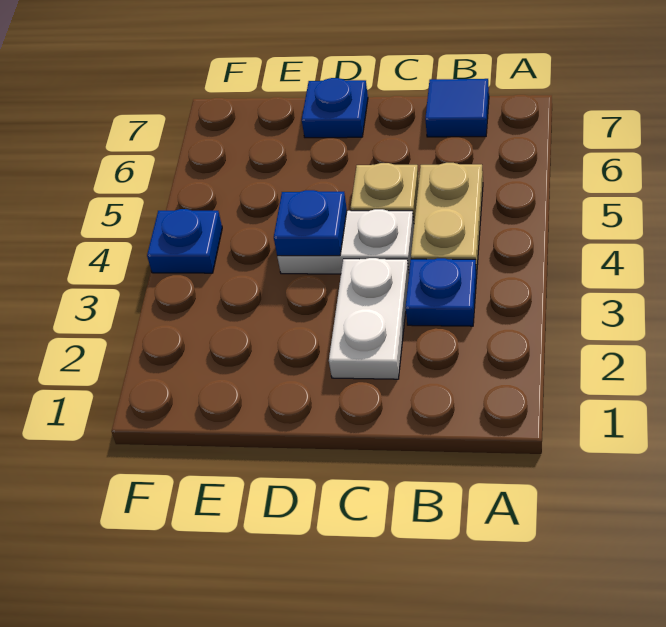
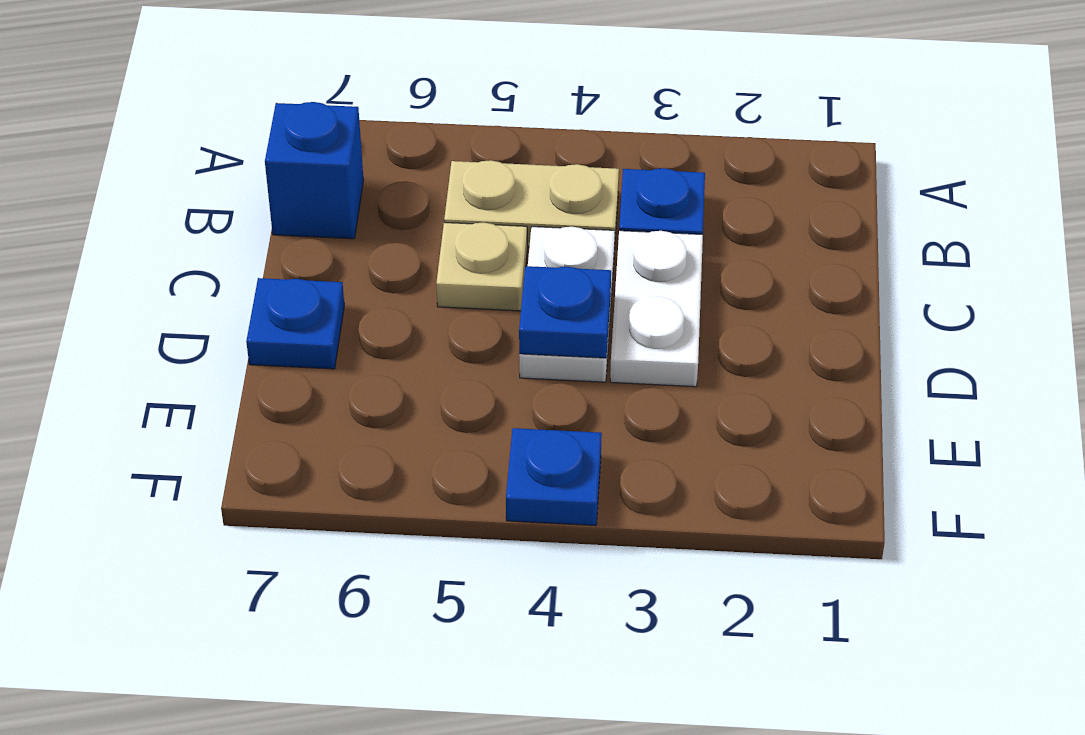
blue 1x1 tile [425,79,489,137] -> blue 1x1 brick [265,102,364,239]
white 1x2 plate [329,258,409,379] -> white 1x2 plate turned to [610,231,703,387]

